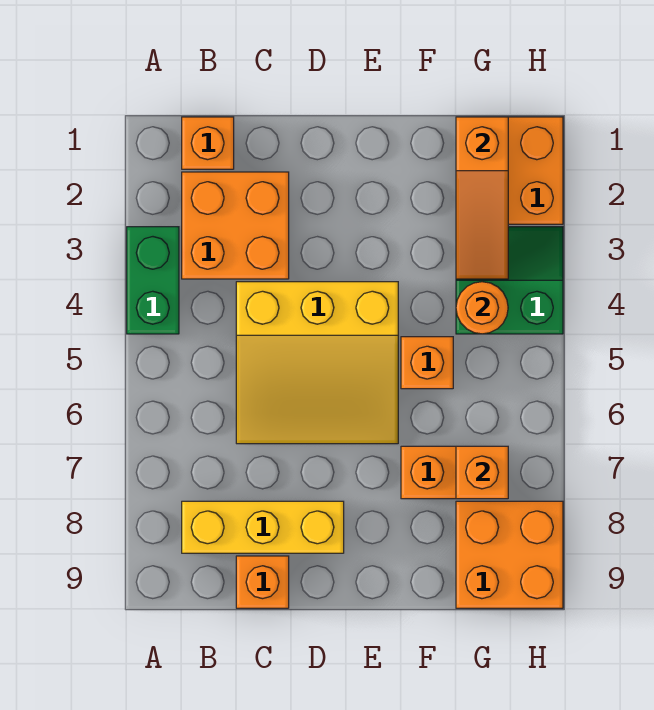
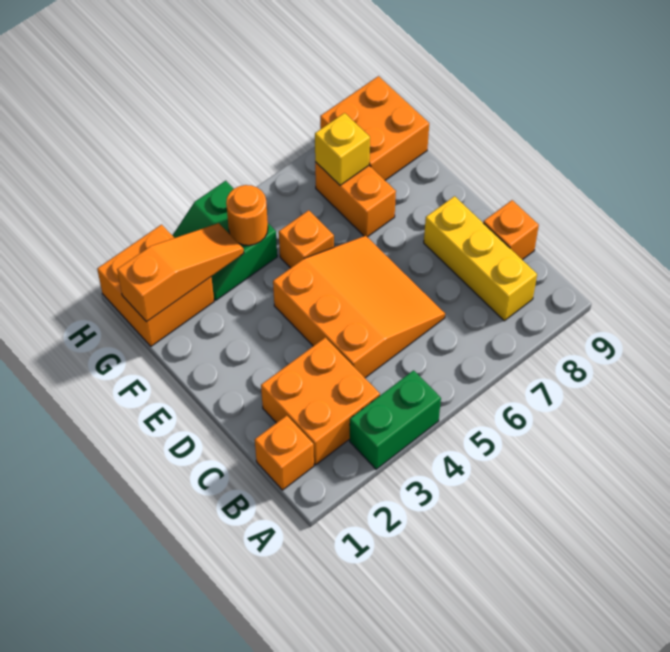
yellow 3x3 slope [236,282,398,444] -> orange 3x3 slope [273,236,445,378]
orange 1x1 brick [456,446,508,499] -> yellow 1x1 brick [315,113,370,185]

